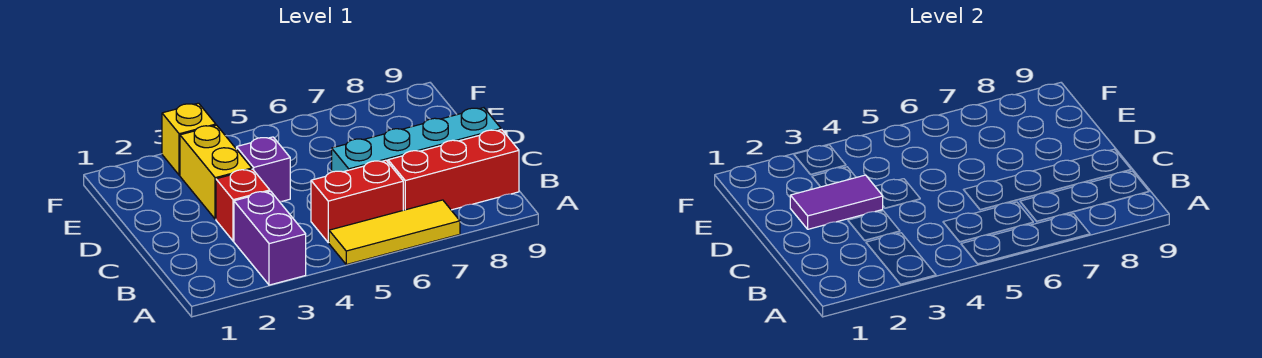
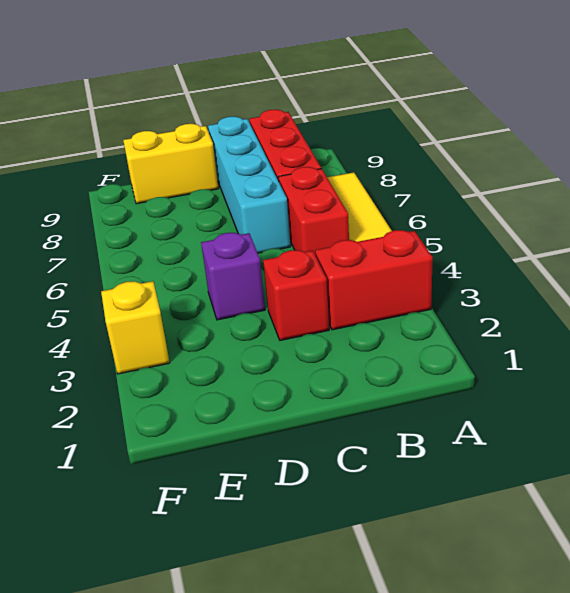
purple 1x2 brick [234,191,306,285] -> red 1x2 brick [315,230,433,330]
purple 1x2 tile [790,175,883,229] -> none
yellow 1x2 brick [180,125,252,219] -> yellow 1x2 brick moved to [123,124,219,204]

